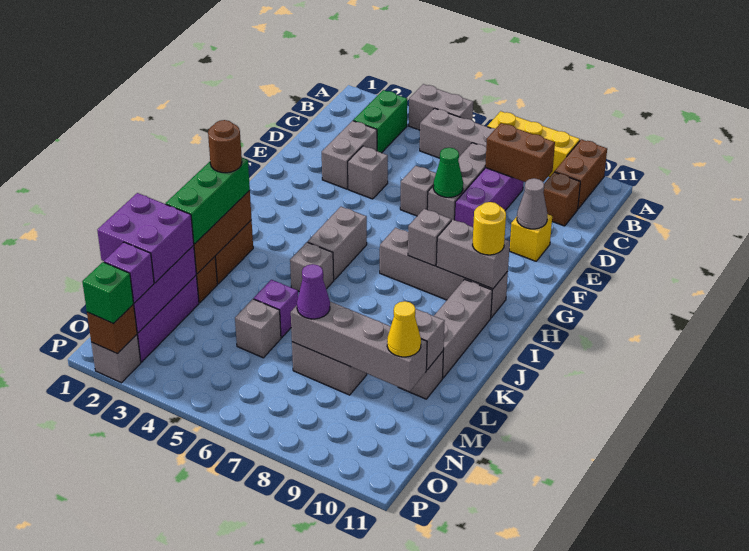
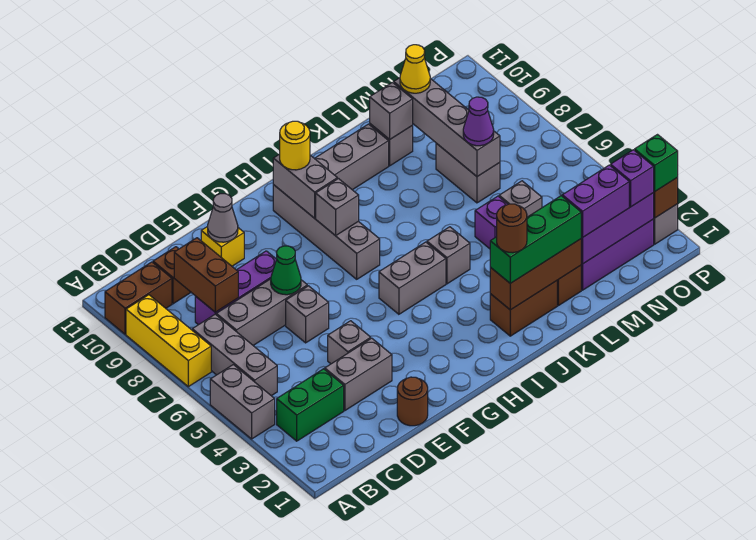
none -> brown 1x1 round brick [397,377,428,426]
purple 2x2 brick [97,193,194,283] -> purple 1x2 brick [562,165,629,238]

